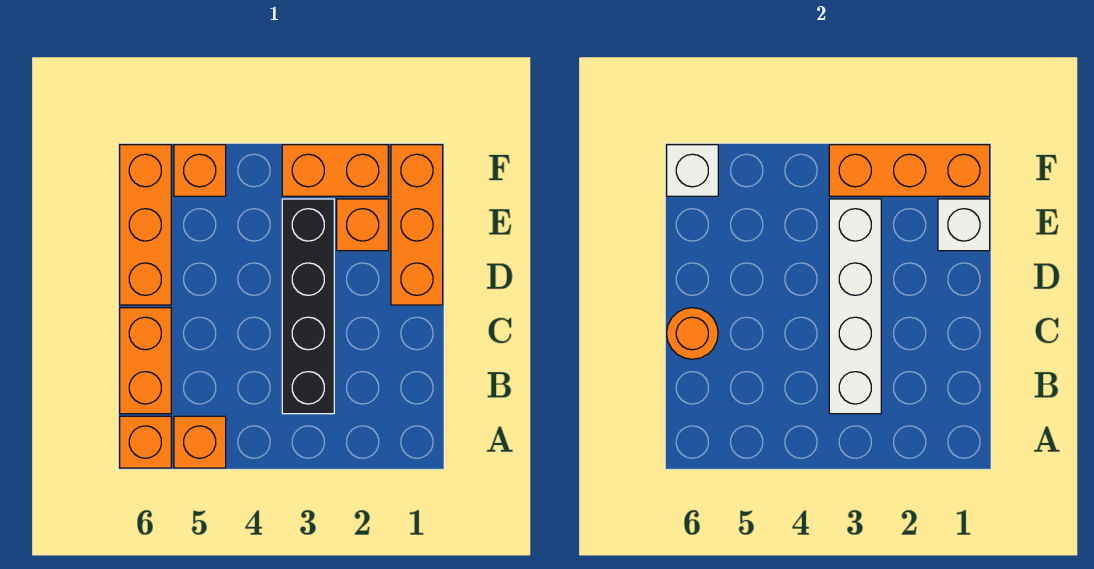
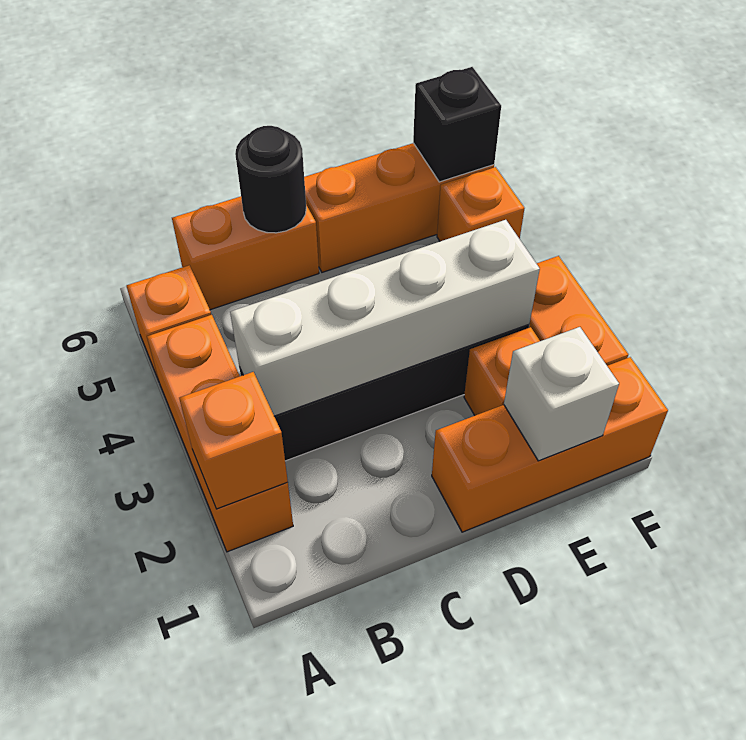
orange 1x1 brick [120,416,171,468] -> orange 1x1 brick moved to [179,372,288,509]
orange 1x1 round brick [667,308,718,359] -> black 1x1 round brick [235,126,306,233]
orange 1x3 brick [829,145,990,196] -> orange 1x3 brick moved to [147,315,293,552]
white 1x1 brick [667,145,718,196] -> black 1x1 brick [413,67,501,182]

